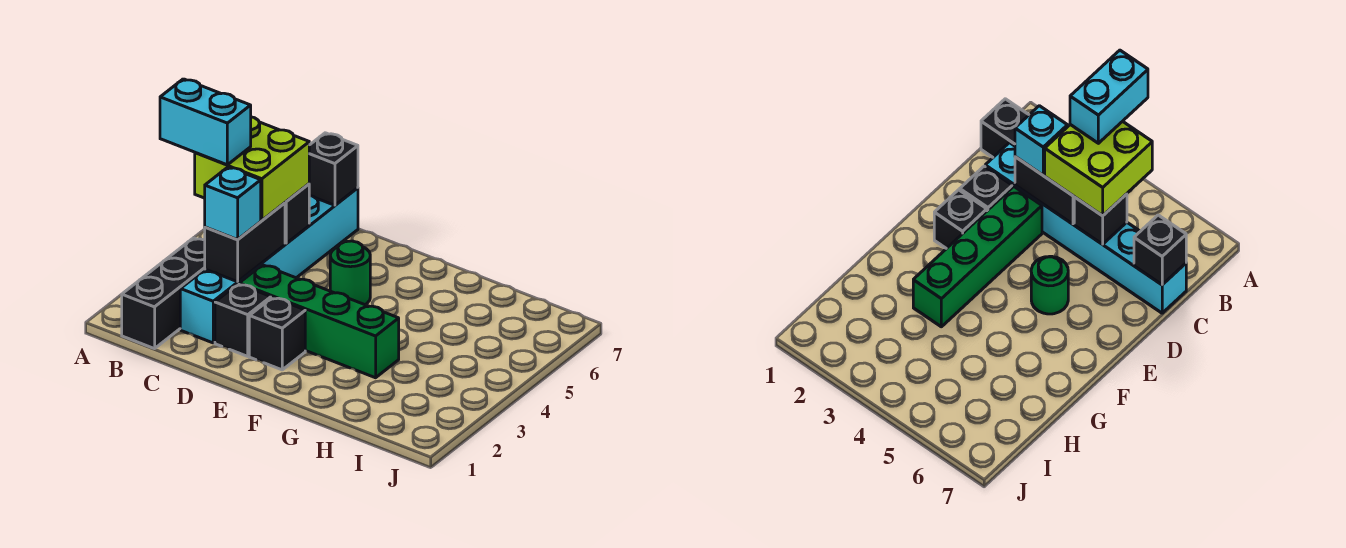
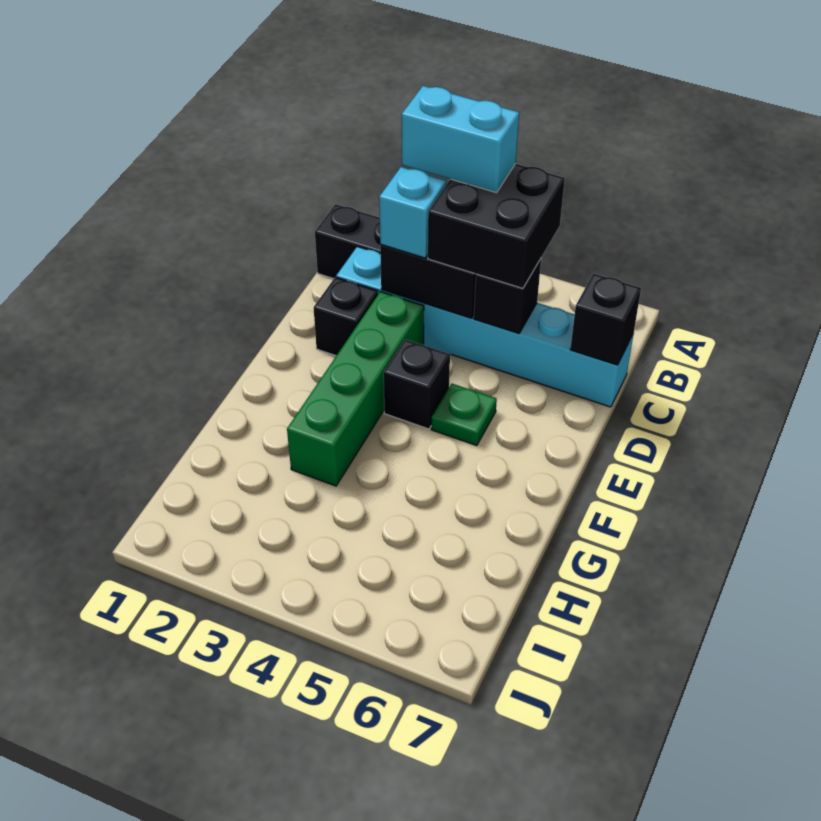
cyan 1x2 brick [160,79,251,165] -> cyan 1x2 brick turned to [402,86,519,193]
lime 2x2 brick [195,117,309,220] -> black 2x2 brick [428,164,565,288]
black 1x1 brick [249,297,305,370] -> black 1x1 brick moved to [384,339,450,429]
green 1x1 round brick [330,241,370,305] -> green 1x1 plate [431,384,497,446]

